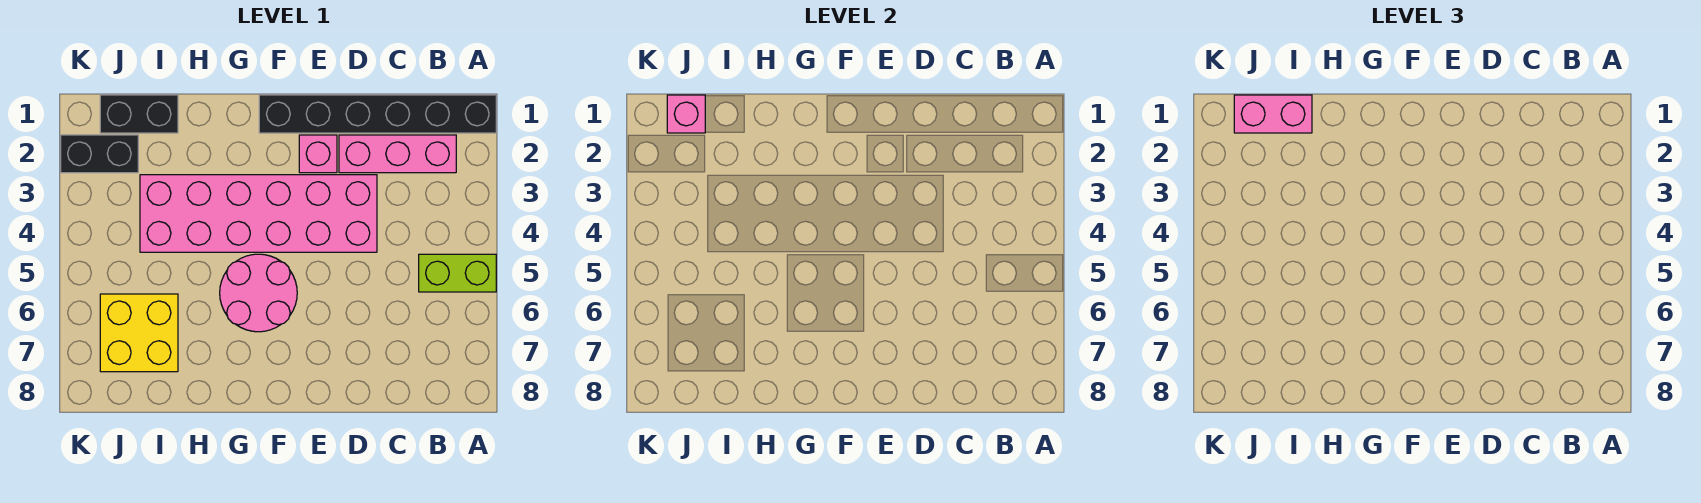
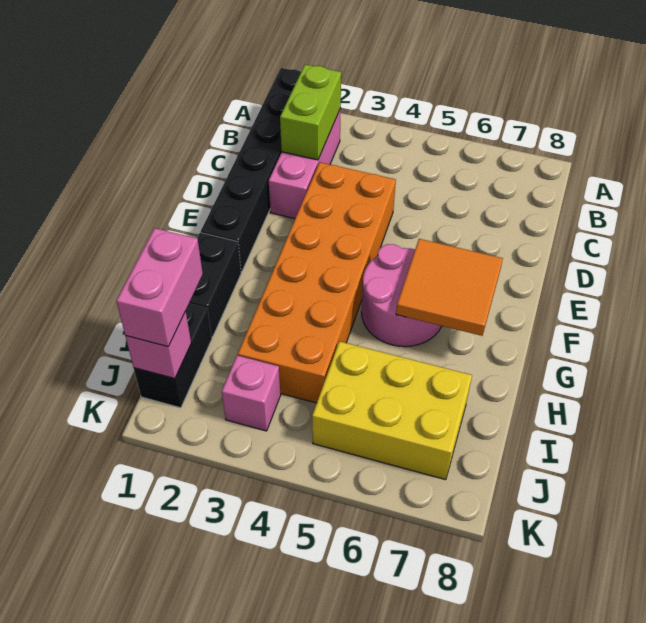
lime 1x2 brick [419,254,496,292] -> lime 1x2 brick moved to [280,65,341,160]
pink 2x6 brick [140,175,377,252] -> orange 2x6 brick [238,162,396,403]
pink 1x1 brick [299,135,337,173] -> pink 1x1 brick moved to [222,356,281,431]
none -> orange 2x2 tile [396,239,503,336]
yellow 2x2 brick [100,294,178,372] -> yellow 2x3 brick [312,341,472,480]
black 1x2 brick [61,135,138,173] -> black 1x2 brick moved to [189,233,241,337]

